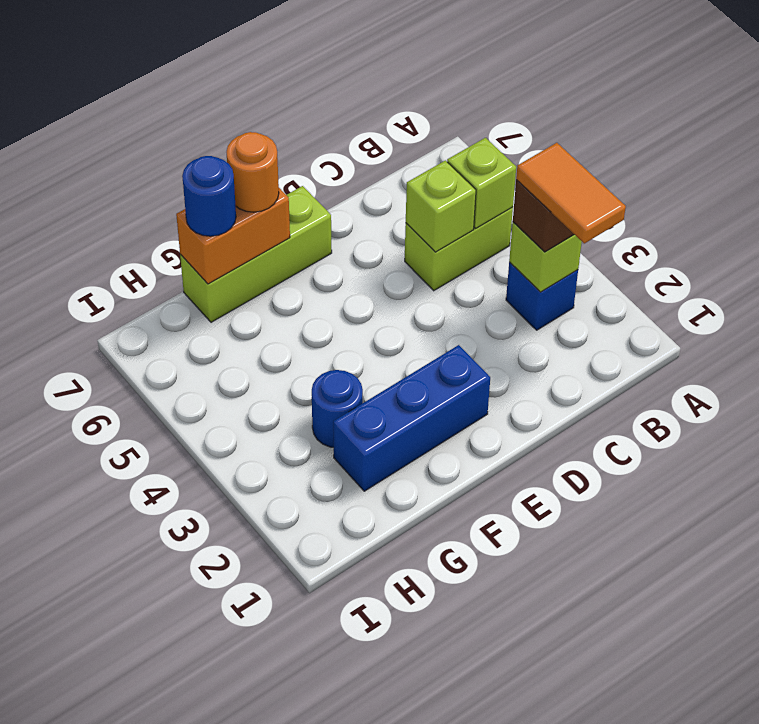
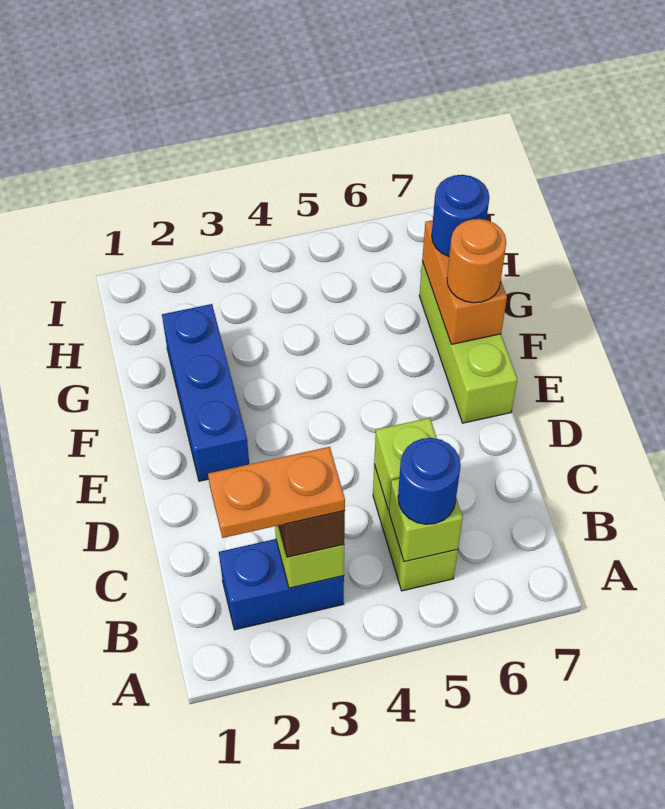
orange 1x2 tile [516,143,626,243] -> orange 1x2 plate [208,447,345,538]
blue 1x1 brick [506,262,578,330] -> blue 1x2 brick [219,539,344,630]
blue 1x1 round brick [312,370,363,447] -> blue 1x1 round brick moved to [398,438,461,524]

